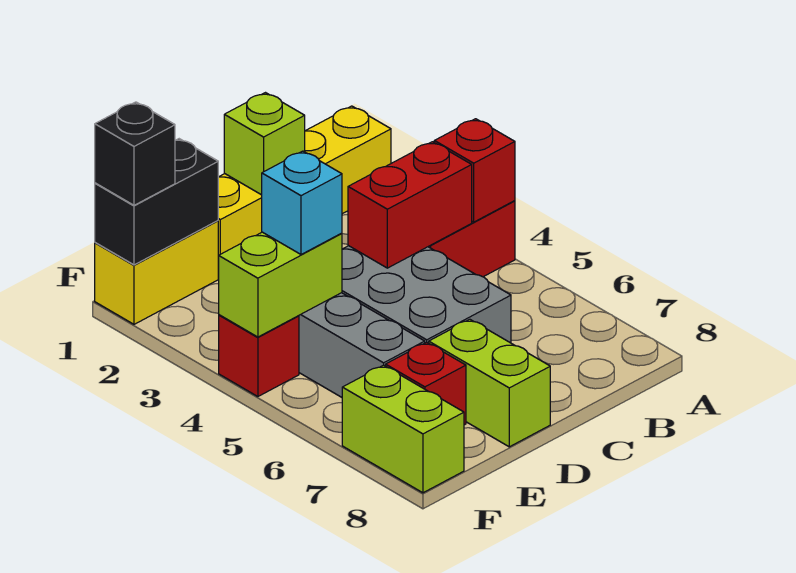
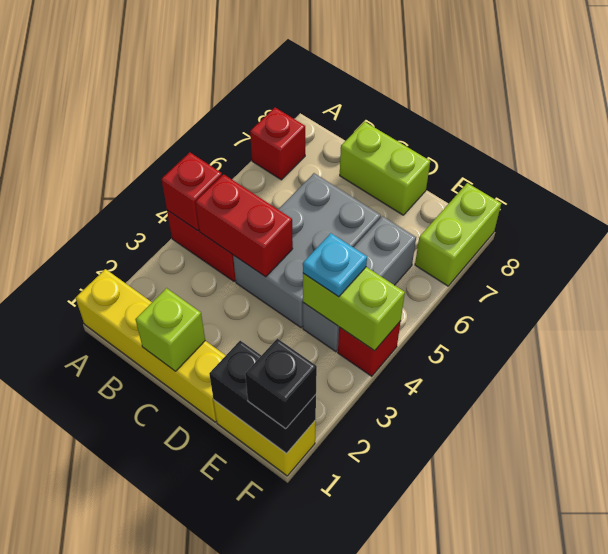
lime 1x2 brick [429,319,550,447] -> lime 1x2 brick turned to [340,122,430,215]
cyan 1x1 brick [262,151,342,254] -> cyan 1x1 plate [303,233,367,297]
red 1x1 brick [386,342,466,425] -> red 1x1 brick moved to [250,108,305,180]

